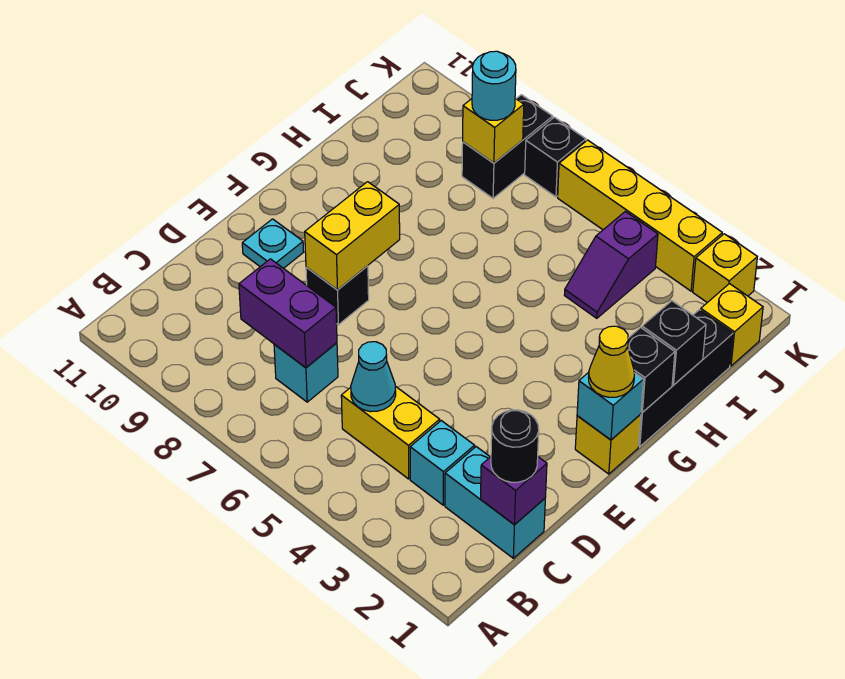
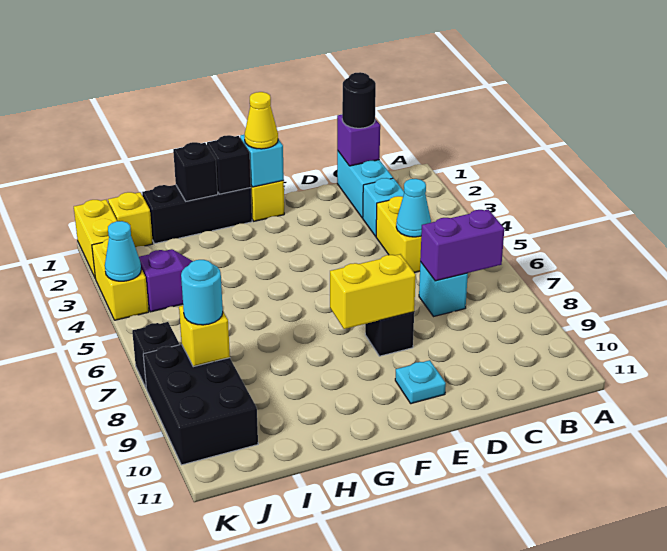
purple 1x2 brick [239,259,337,368] -> purple 1x2 brick turned to [420,209,504,281]
black 1x2 brick [462,95,553,198] -> black 2x3 brick [143,344,258,465]
yellow 1x1 brick [693,234,757,303] -> yellow 1x2 brick [74,200,117,277]
yellow 1x4 brick [558,140,722,291] -> yellow 1x2 brick [92,239,149,320]
none -> cyan 1x1 cone [105,221,141,281]

